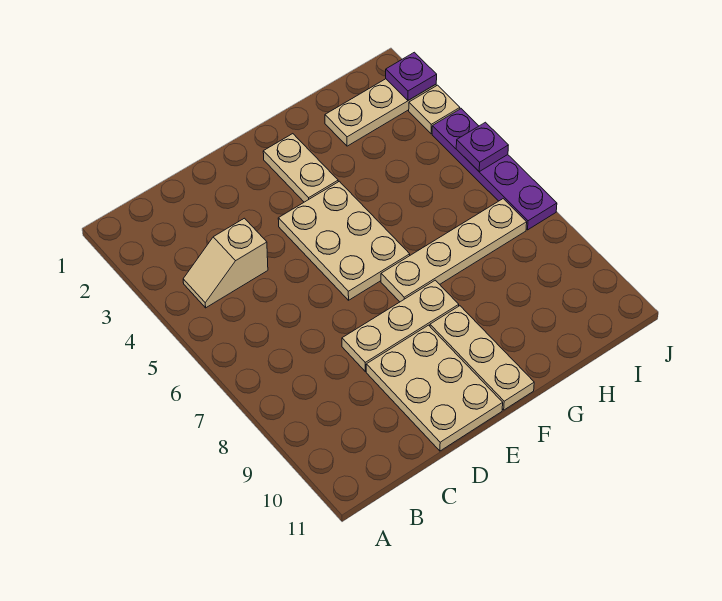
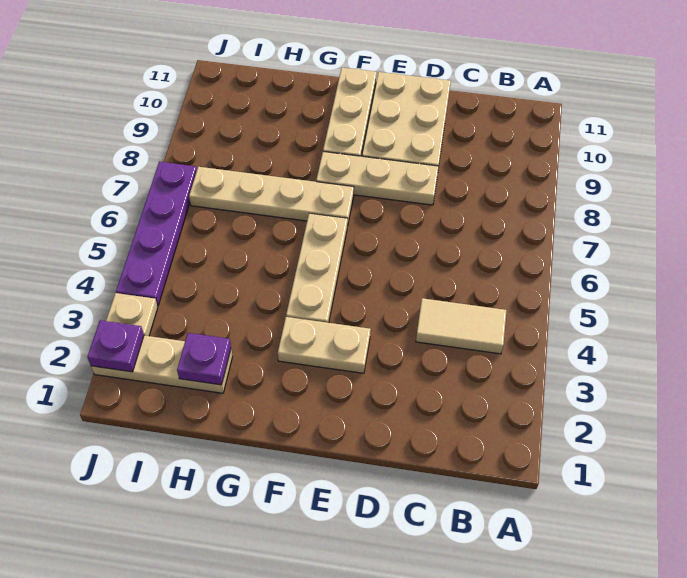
tan 1x2 slope [183,218,268,308] -> tan 1x2 tile [416,298,506,354]
tan 2x3 plate [278,181,410,300] -> tan 1x3 plate [286,213,348,323]
tan 1x2 plate [263,134,338,202] -> tan 1x2 plate turned to [278,317,371,373]
purple 1x1 plate [456,122,508,172] -> purple 1x1 plate moved to [177,333,231,385]

